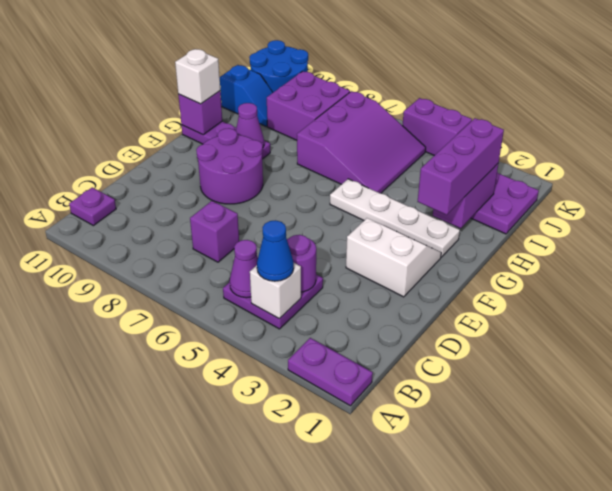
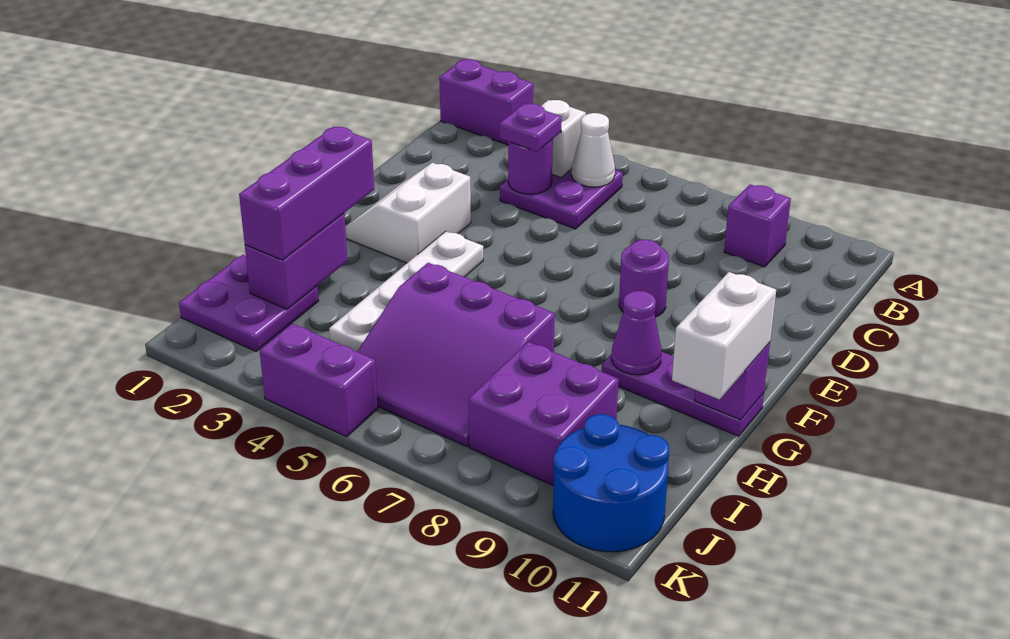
purple 1x2 plate [288,338,373,406] -> purple 1x2 brick [439,59,533,145]
blue 1x1 cone [257,220,294,281] -> none
purple 1x1 cone [230,240,258,298] -> white 1x1 cone [571,113,615,187]
purple 1x1 plate [69,187,116,226] -> purple 1x1 plate moved to [500,104,562,152]
purple 1x1 brick [190,201,239,262] -> purple 1x1 brick moved to [724,184,791,267]
white 2x2 slope [346,218,441,297] -> white 2x2 slope turned to [345,163,471,263]
purple 2x2 round brick [196,128,263,204] -> purple 1x1 round brick [619,240,669,317]
white 1x4 plate [330,179,460,257] -> white 1x4 plate turned to [329,231,483,352]
white 1x1 brick [175,49,220,104] -> white 1x2 brick [672,272,776,399]
purple 3x3 slope [297,91,426,193] -> purple 3x3 slope turned to [357,263,555,447]
blue 1x2 slope [220,65,273,126] -> none

